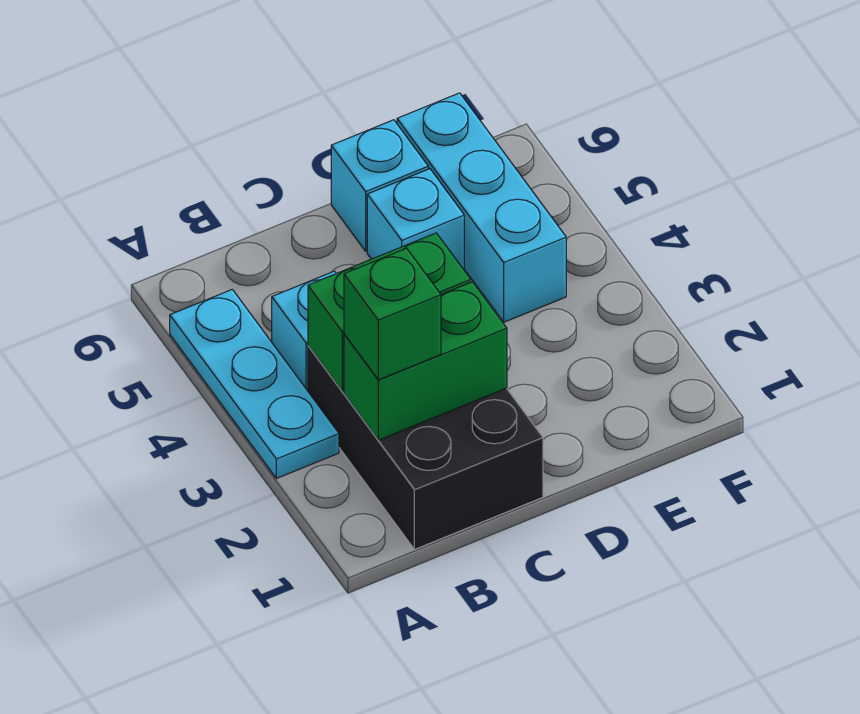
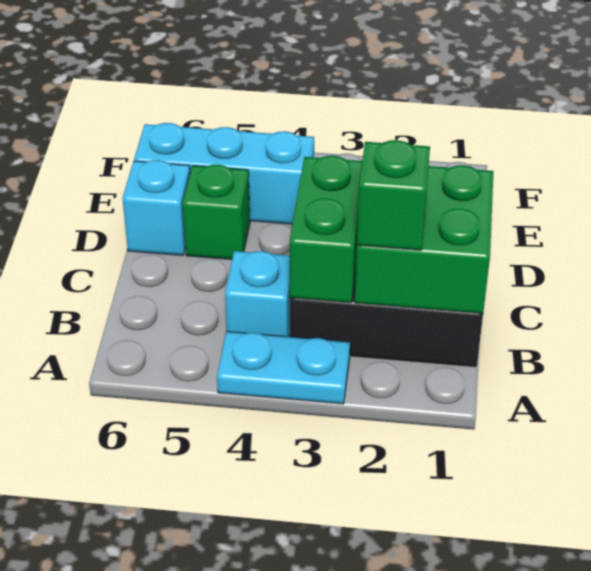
cyan 1x3 plate [170,289,339,478] -> cyan 1x2 plate [217,331,350,404]
green 1x2 brick [344,282,507,440] -> green 2x2 brick [355,165,493,314]
cyan 1x1 brick [367,169,464,269] -> green 1x1 brick [183,165,250,259]

